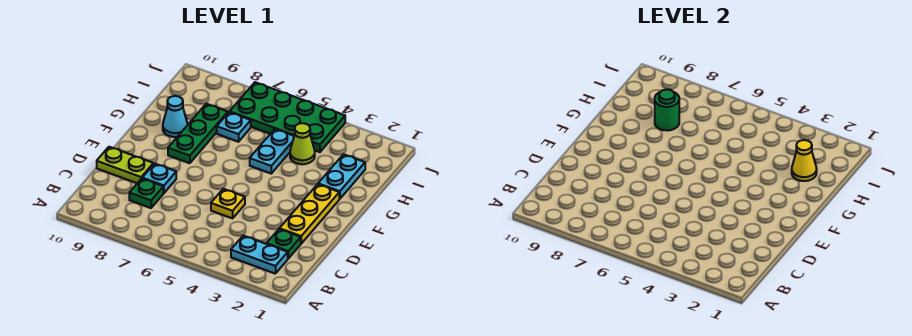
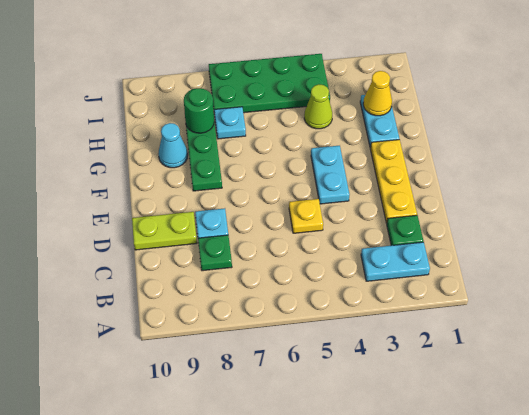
cyan 1x2 plate [250,129,294,173] -> cyan 1x2 plate moved to [311,146,350,204]

